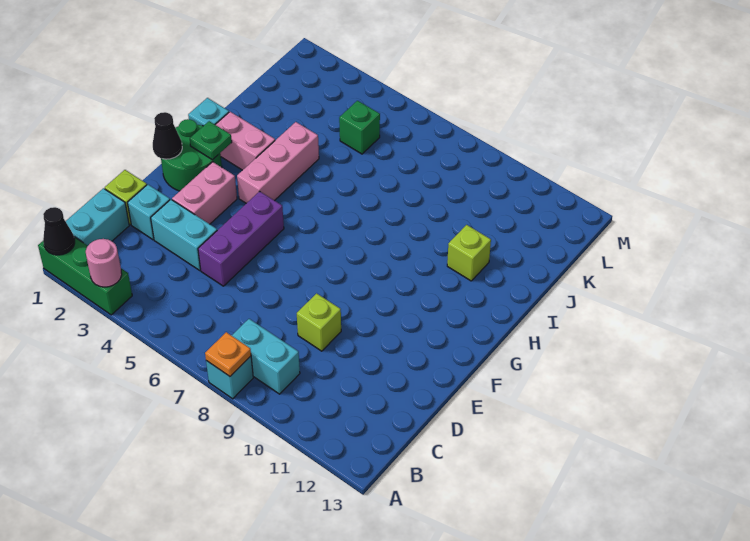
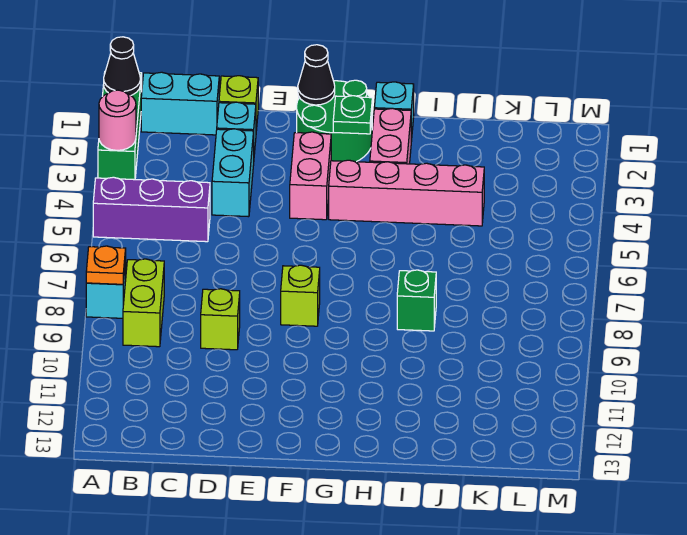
cyan 1x2 brick [231,319,300,394] -> lime 1x2 brick [123,259,164,347]
purple 1x3 brick [198,191,284,286] -> purple 1x3 brick moved to [93,177,210,242]
pink 1x2 brick [172,162,237,224] -> pink 1x2 brick turned to [290,132,331,220]
pink 1x3 brick [237,122,319,203] -> pink 1x4 brick [329,160,484,226]
lime 1x1 brick [447,225,491,281] -> lime 1x1 brick moved to [281,265,320,326]
green 1x1 brick [339,101,380,154] -> green 1x1 brick moved to [397,270,436,331]

